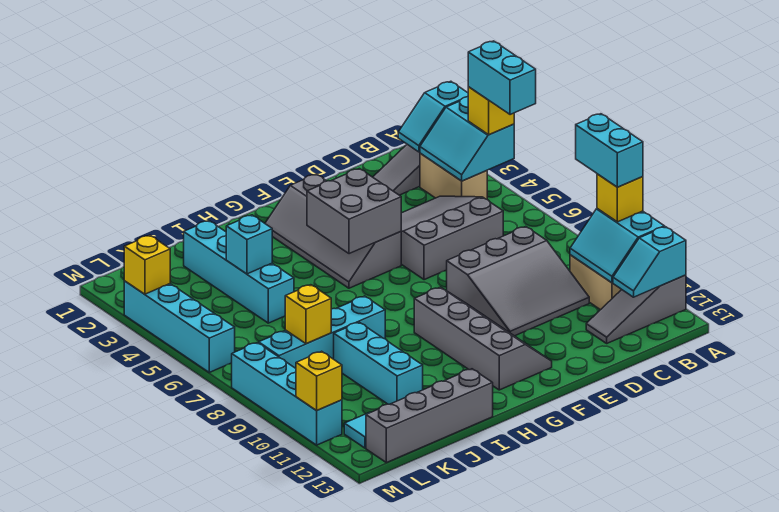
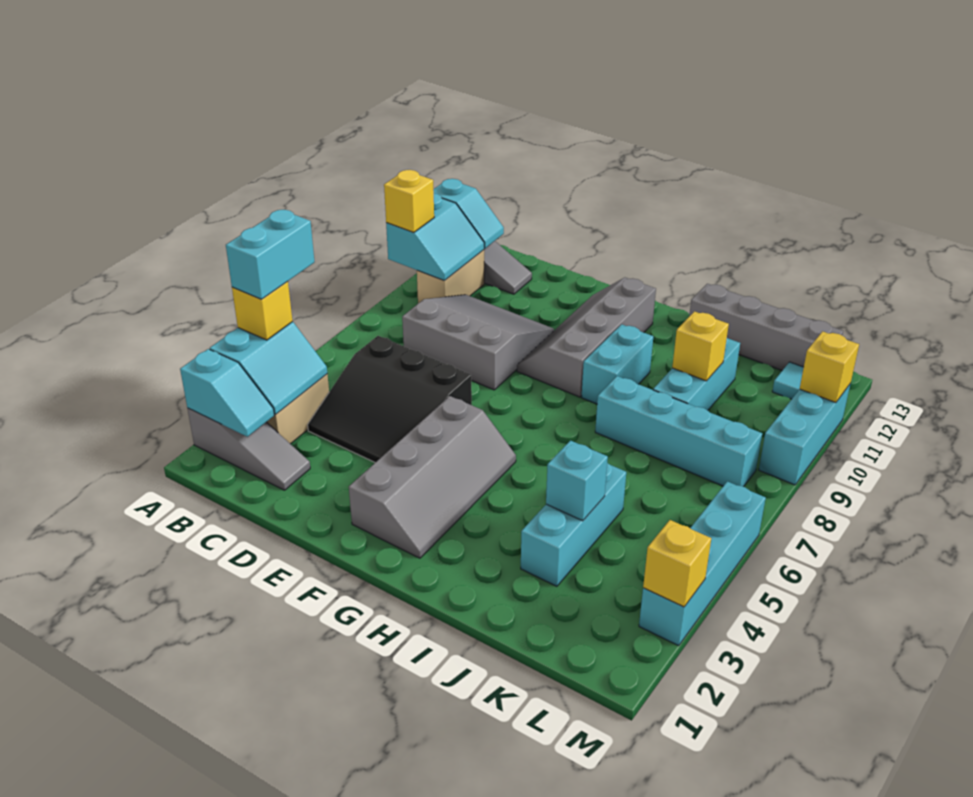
cyan 1x2 brick [576,114,643,187] -> cyan 1x2 brick moved to [581,324,653,404]
grey 3x3 slope [401,196,503,280] -> black 3x3 slope [308,336,472,462]
grey 2x2 brick [307,169,401,254] -> none
cyan 1x4 brick [184,221,294,323] -> cyan 1x3 brick [521,463,626,586]
yellow 1x1 brick [285,285,331,344] -> yellow 1x1 brick moved to [672,311,729,381]
cyan 1x4 brick [232,343,342,445] -> cyan 1x3 brick [759,383,851,485]

